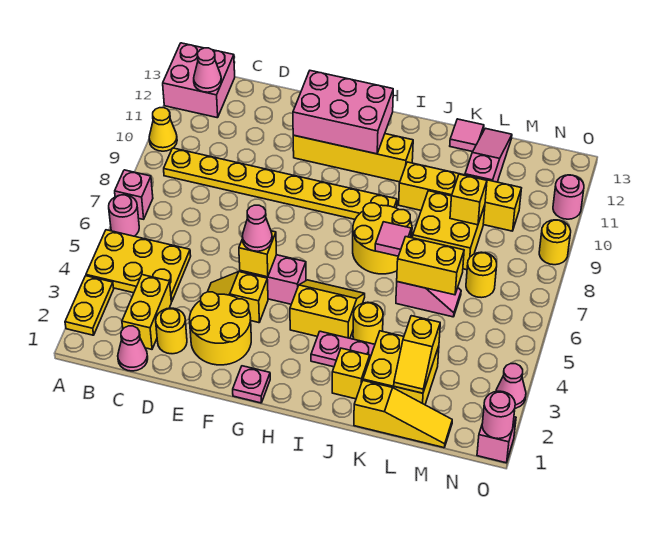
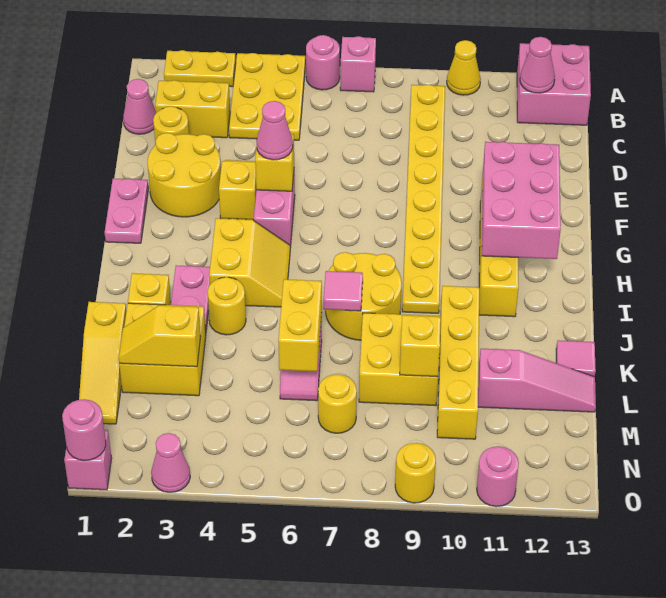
pink 1x1 plate [233,366,270,403] -> pink 1x2 plate [105,178,148,243]

